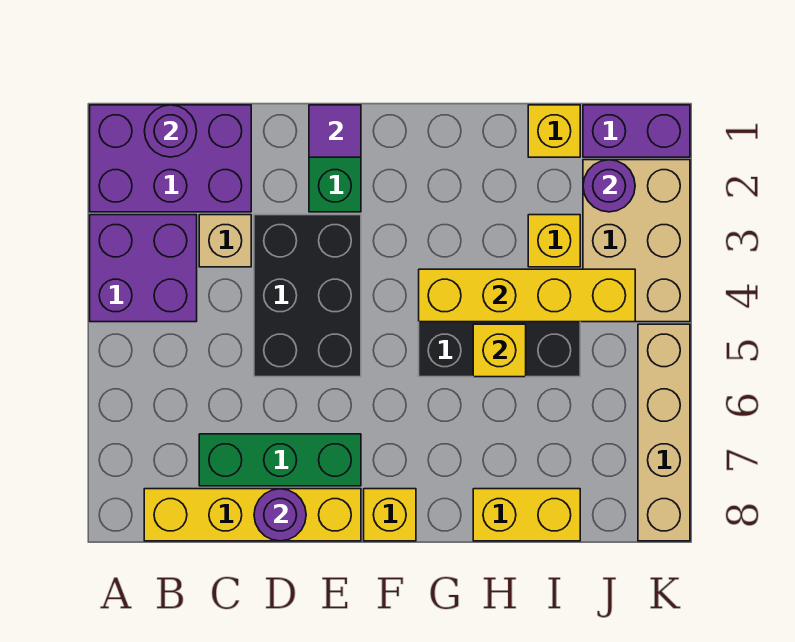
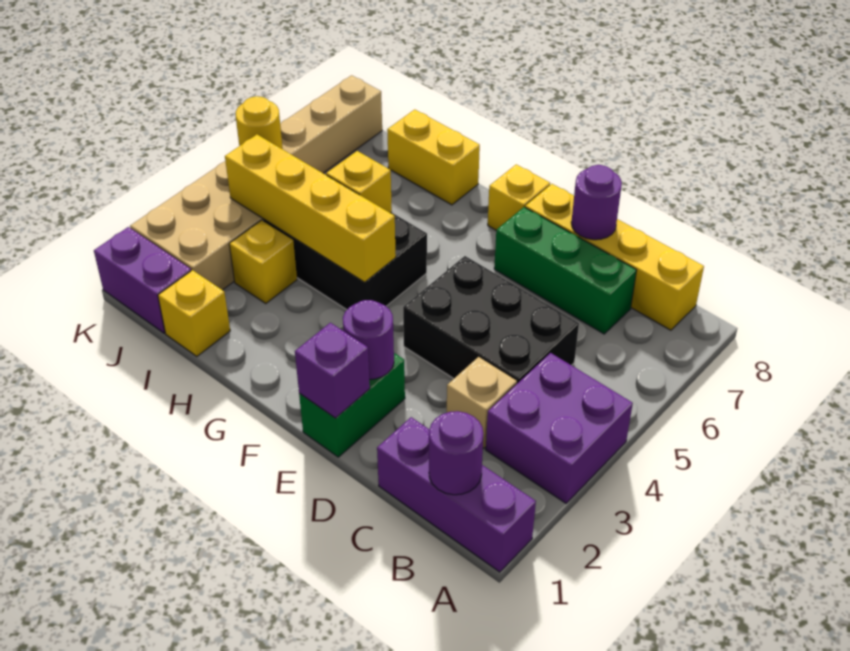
purple 2x3 brick [90,105,251,212] -> purple 1x3 brick [377,417,536,572]
black 2x3 brick [254,215,361,377] -> black 2x3 brick turned to [403,256,579,383]
purple 1x1 tile [309,105,361,157] -> purple 1x1 brick [295,323,370,418]
purple 1x1 round brick [583,160,635,212] -> purple 1x1 round brick moved to [343,300,394,379]
none -> yellow 1x1 round brick [236,96,283,149]

